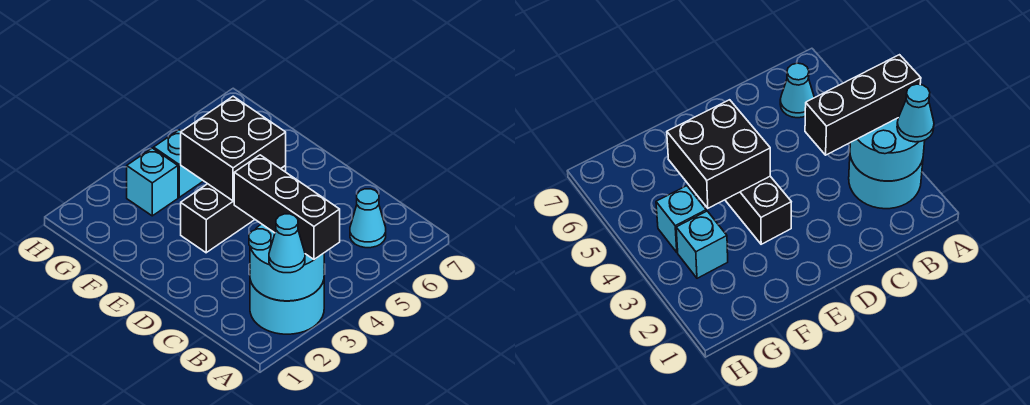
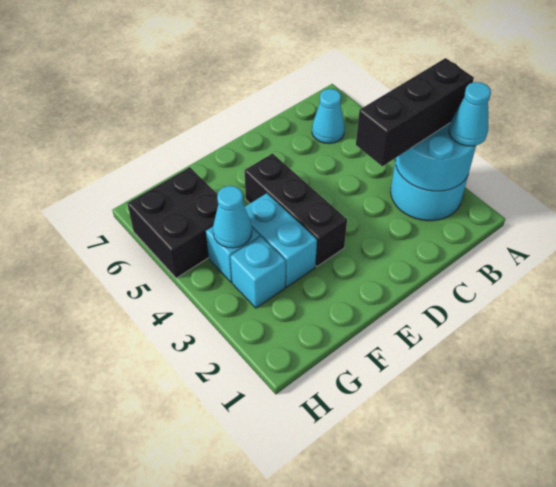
black 2x2 brick [181,96,286,201] -> black 2x2 brick moved to [127,167,218,278]
none -> cyan 1x2 brick [245,193,317,287]
none -> cyan 1x1 cone [213,186,252,248]

